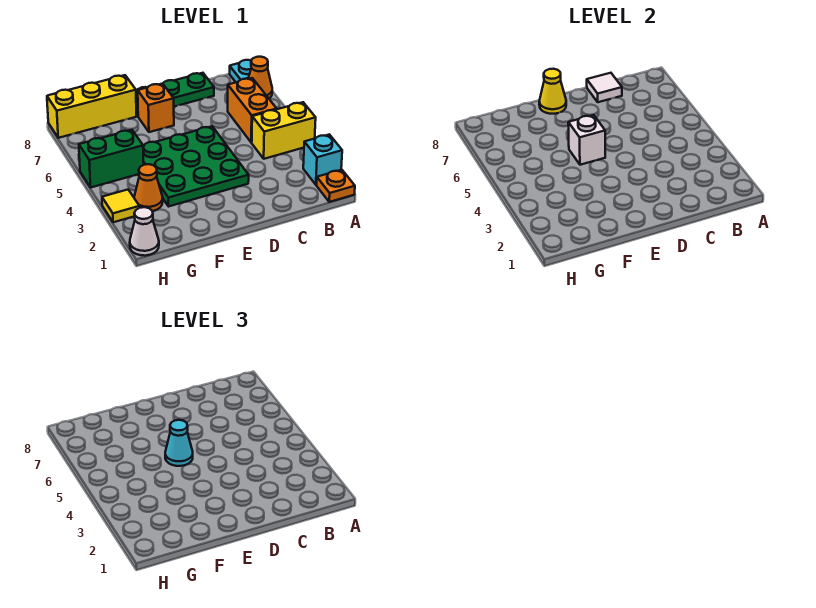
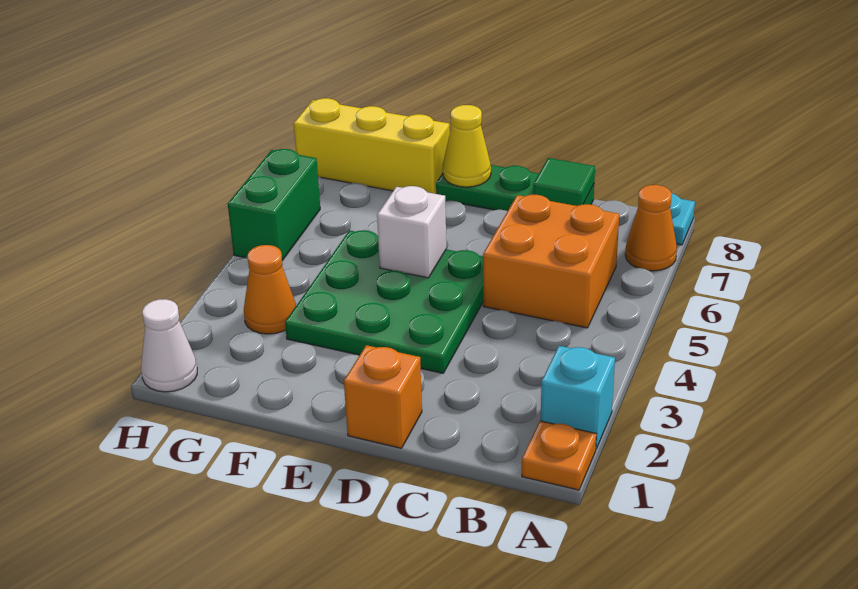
yellow 1x2 brick [251,102,316,159] -> none
orange 1x2 brick [228,78,277,142] -> orange 2x2 brick [483,195,619,328]
white 1x1 tile [587,73,622,102] -> green 1x1 tile [533,158,595,206]
cyan 1x1 cone [165,420,193,466] -> none
orange 1x1 brick [138,83,174,132] -> orange 1x1 brick moved to [344,345,422,448]
green 1x2 brick [79,130,144,187] -> green 1x2 brick turned to [228,149,320,261]
yellow 1x1 tile [102,190,139,222] -> none

